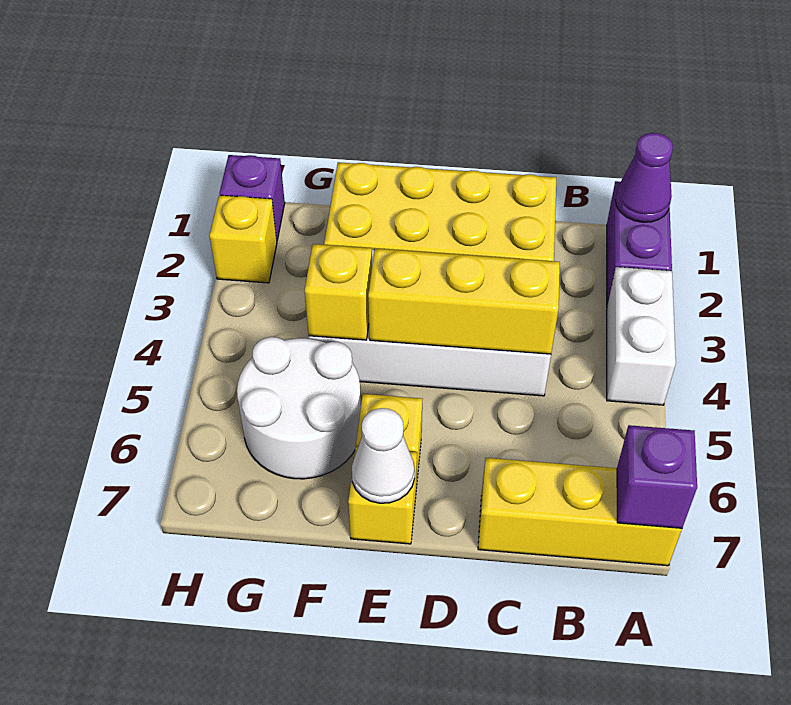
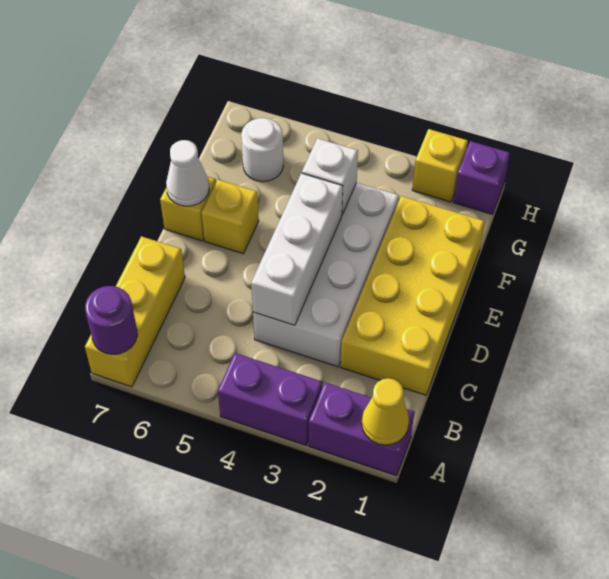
purple 1x1 cone [615,133,673,222] -> yellow 1x1 cone [362,378,409,445]
white 1x2 brick [607,267,676,405] -> purple 1x2 brick [218,353,322,445]
purple 1x1 brick [617,425,697,528] -> purple 1x1 round brick [85,286,137,354]
yellow 1x3 brick [368,249,560,354] -> white 1x3 brick [251,173,343,325]
yellow 1x1 brick [305,244,372,340] -> white 1x1 brick [302,138,358,215]
white 2x2 round brick [237,337,361,479] -> white 1x1 round brick [241,118,283,182]

